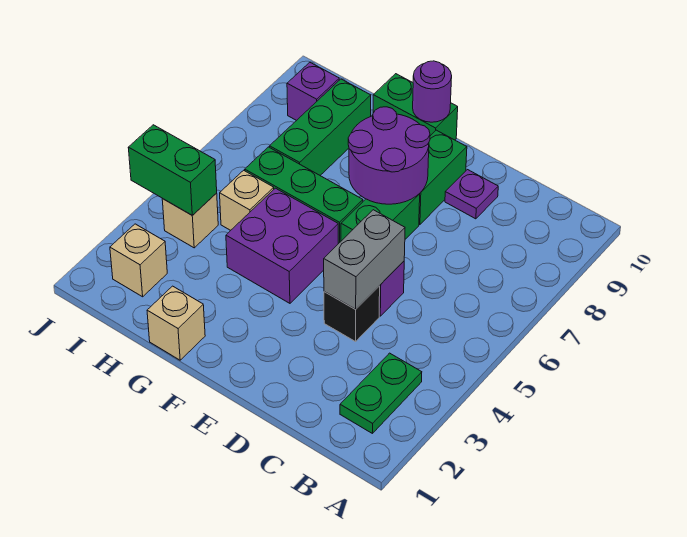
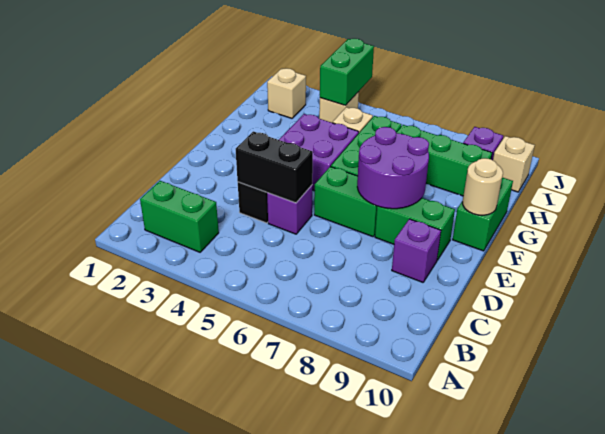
green 1x2 plate [340,353,422,433] -> green 1x2 brick [140,181,219,252]
grey 1x2 brick [324,210,405,309] -> black 1x2 brick [236,131,313,203]
purple 1x1 plate [445,170,498,219] -> purple 1x1 brick [392,219,441,282]
purple 1x1 round brick [413,61,452,122] -> tan 1x1 round brick [463,158,503,215]
tan 1x1 brick [147,286,205,360] -> tan 1x1 brick moved to [493,136,535,192]

